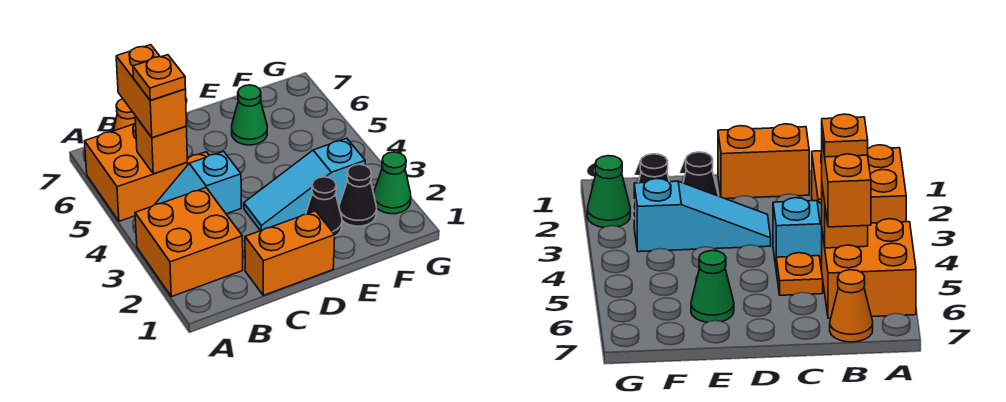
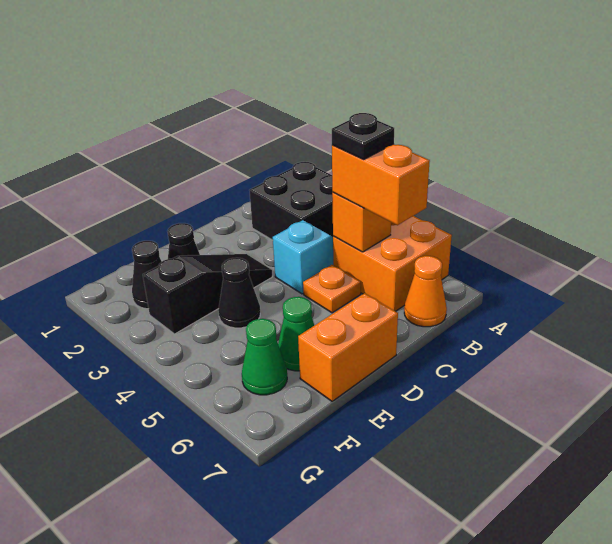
orange 2x2 brick [135,188,243,297] -> black 2x2 brick [249,162,333,240]
orange 1x1 plate [133,55,186,100] -> black 1x1 plate [332,113,394,159]
orange 1x2 brick [245,211,335,295] -> orange 1x2 brick moved to [298,293,398,401]
cyan 1x3 slope [244,138,365,231] -> black 1x3 slope [143,254,272,334]
none -> black 1x1 cone [218,258,260,328]
green 1x1 cone [374,152,411,214] -> green 1x1 cone moved to [242,319,287,395]

